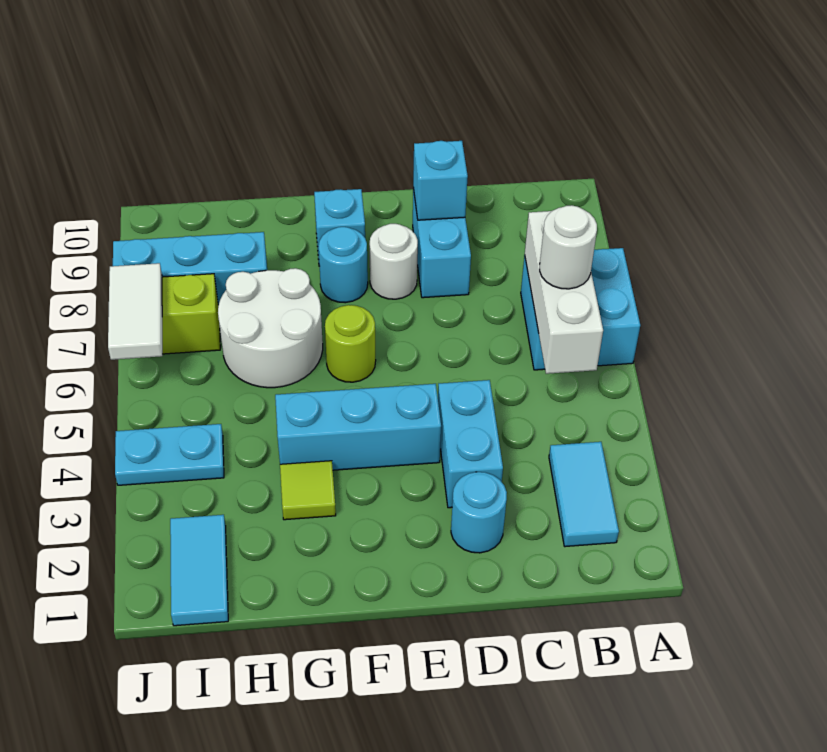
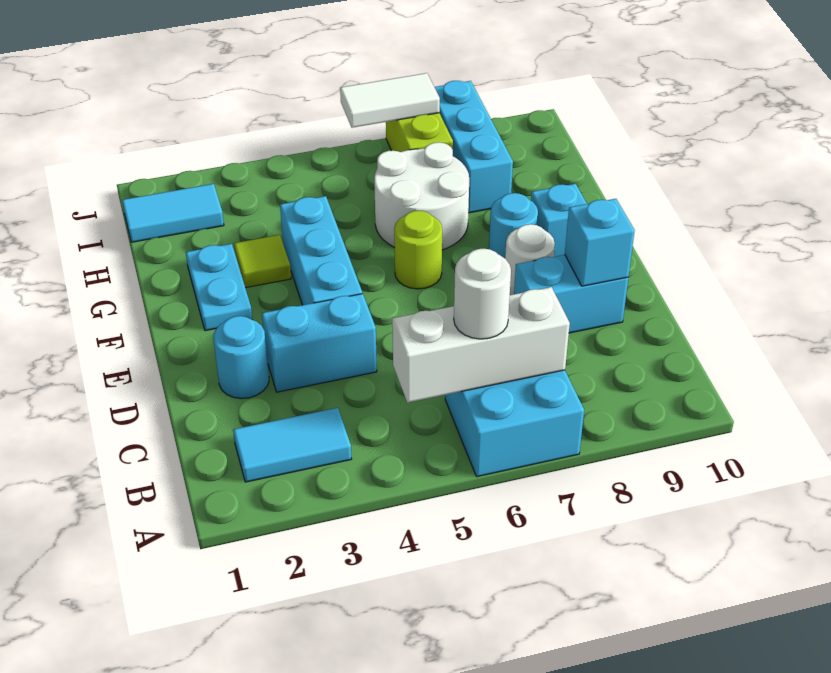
cyan 1x2 plate [115,424,224,485] -> cyan 1x2 plate moved to [186,244,252,331]

